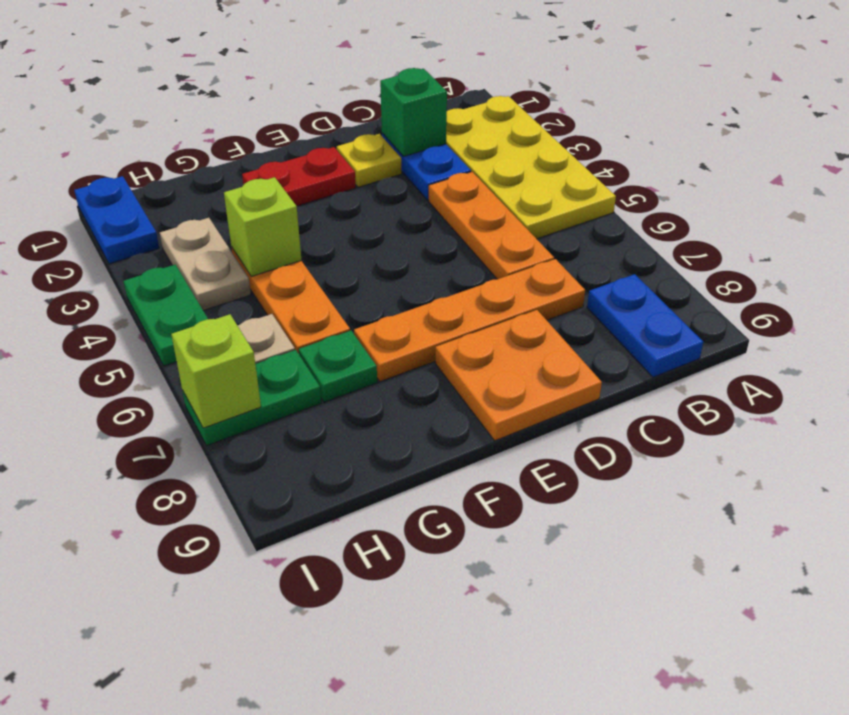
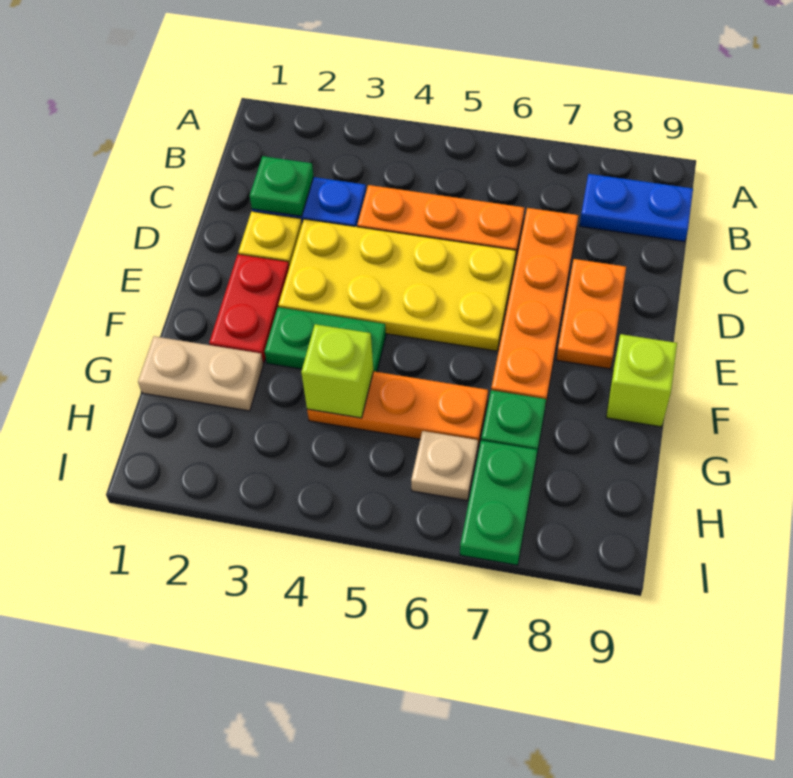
yellow 2x4 plate [446,96,616,239] -> yellow 2x4 plate moved to [278,219,516,351]
green 1x1 brick [380,68,447,157] -> green 1x1 plate [250,156,314,216]
orange 2x2 plate [435,310,602,441] -> orange 1x2 plate [557,259,626,369]
tan 1x2 plate [160,218,251,311] -> tan 1x2 plate moved to [138,336,263,411]
blue 1x2 plate [74,176,159,264] -> none
green 1x2 plate [124,264,208,366] -> green 1x2 plate moved to [265,307,386,372]
lime 1x1 brick [171,314,261,428] -> lime 1x1 brick moved to [606,334,677,427]

